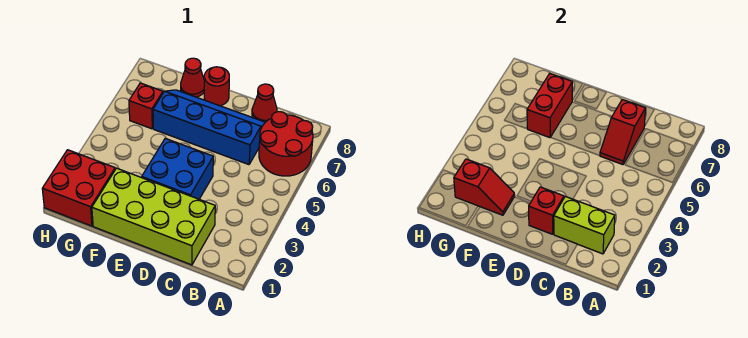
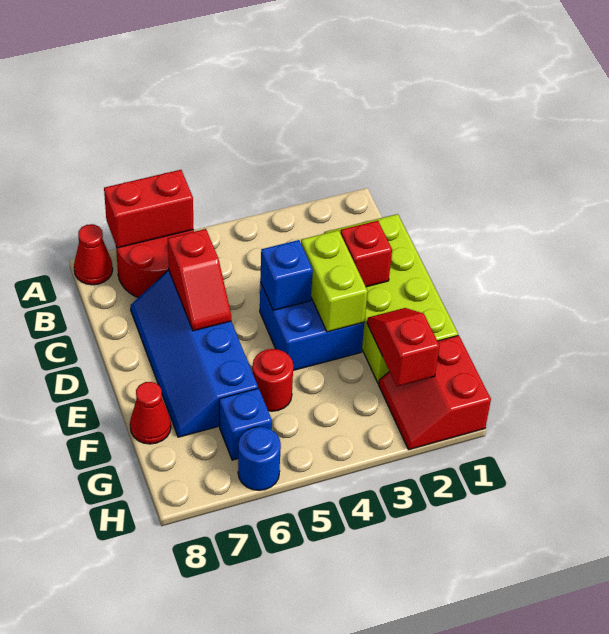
lime 1x2 brick [554,196,615,254] -> lime 1x2 brick moved to [301,230,368,332]
red 1x2 slope [600,99,645,165] -> red 1x2 slope turned to [168,229,231,331]
red 1x1 cone [252,84,277,122] -> red 1x1 cone moved to [74,224,113,285]
none -> blue 1x1 brick [260,240,313,310]
red 1x1 round brick [204,67,229,106] -> red 1x1 round brick moved to [252,349,293,411]
red 1x2 brick [527,74,572,138] -> red 1x2 brick moved to [104,170,194,248]
red 2x2 brick [42,150,115,226] -> red 2x2 slope [379,335,491,450]
red 1x1 brick [129,83,163,129] -> blue 1x1 brick [219,388,272,460]
none -> blue 1x1 round brick [238,427,281,490]

